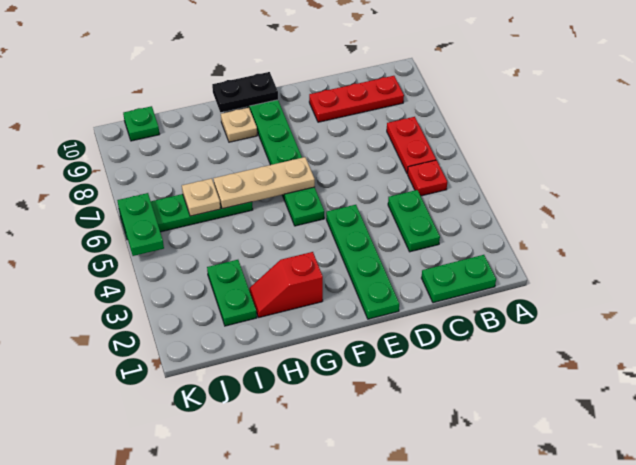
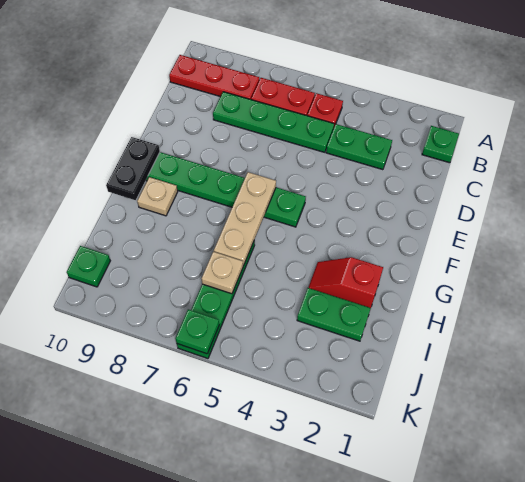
green 1x2 plate [422,255,496,303] -> green 1x1 plate [422,126,459,163]
red 1x3 plate [309,76,404,122] -> red 1x3 plate turned to [169,55,259,99]
green 1x4 plate [326,205,399,319] -> green 1x4 plate moved to [213,92,334,152]
red 1x2 slope [249,252,323,318] -> red 1x2 slope turned to [308,257,383,308]
green 1x2 plate [117,193,164,256] -> green 1x1 plate [175,309,219,354]

